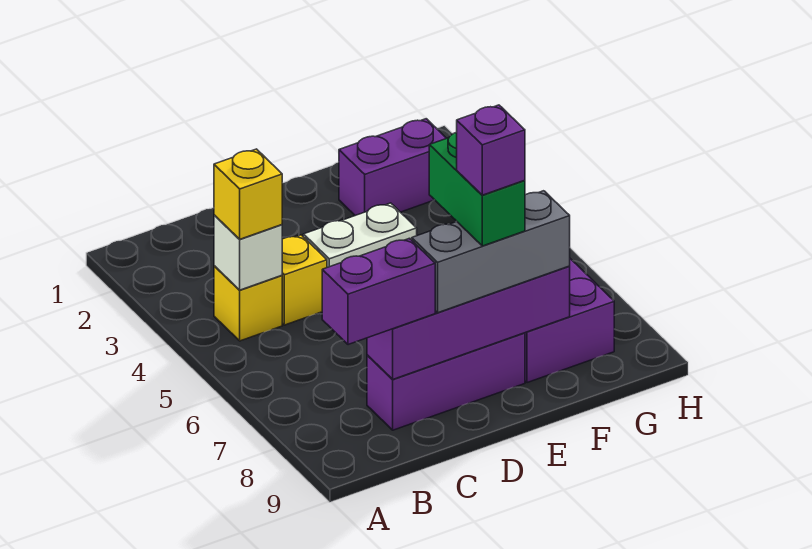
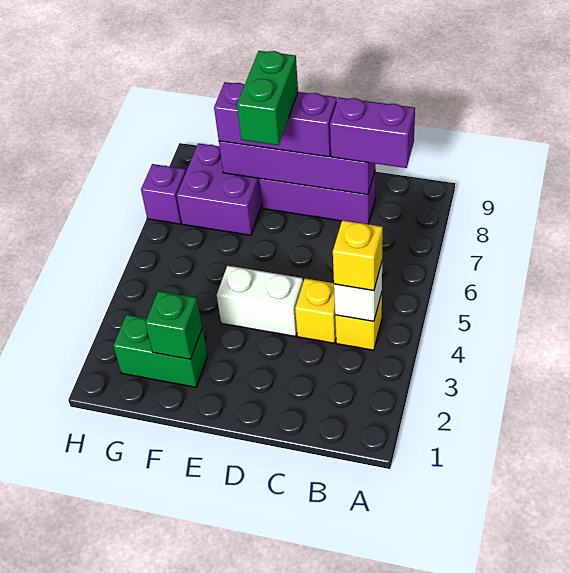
grey 1x3 brick [412,191,570,313] -> purple 1x3 brick [214,82,337,157]
purple 1x1 brick [457,105,525,195] -> purple 1x1 brick moved to [141,164,186,224]
purple 1x2 brick [339,119,446,216] -> green 1x2 brick [113,315,208,387]
none -> green 1x1 brick [145,291,202,359]

